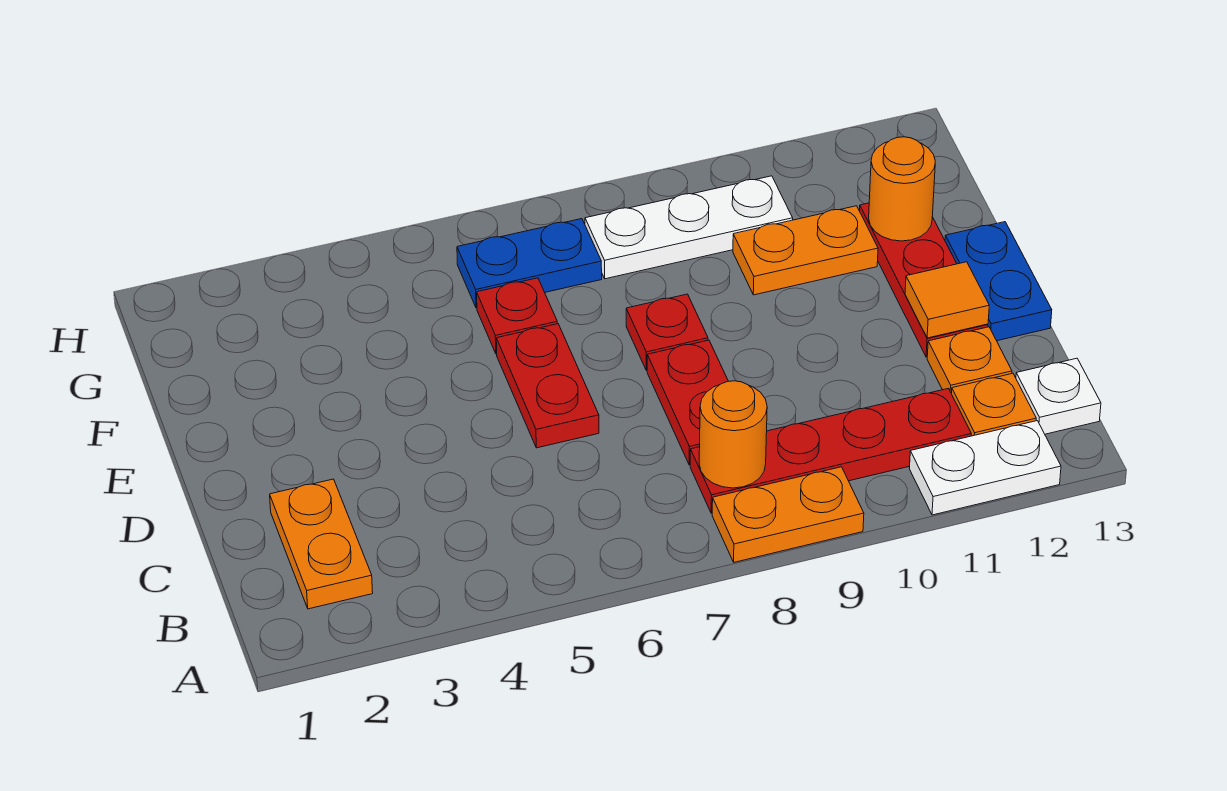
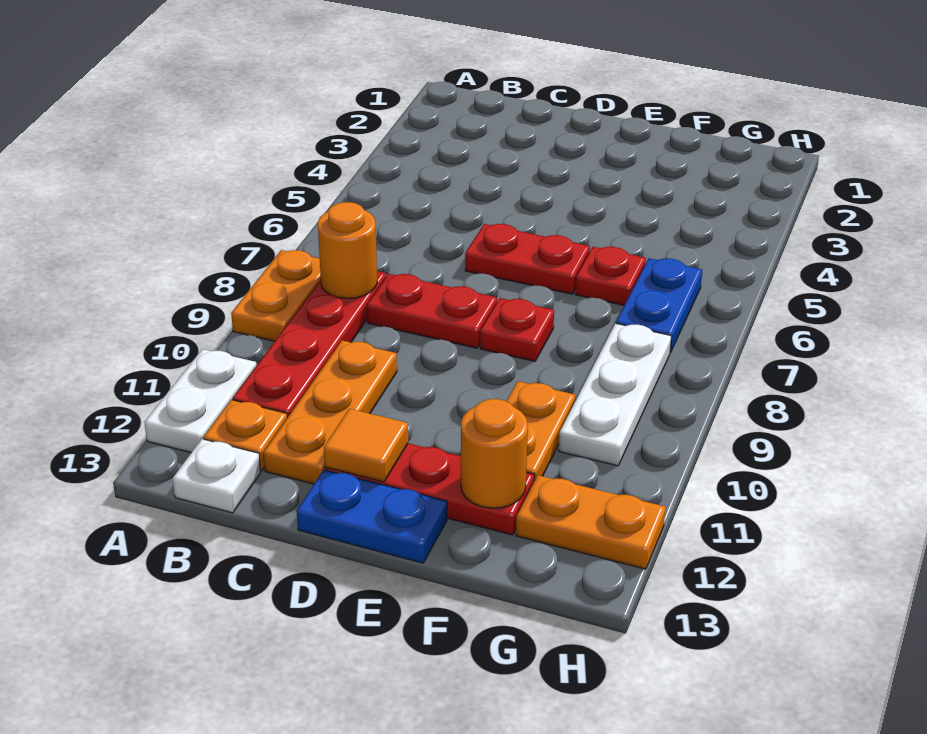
orange 1x2 plate [270,479,373,609] -> orange 1x2 plate moved to [516,475,666,569]
orange 1x1 plate [927,327,1012,393] -> orange 1x3 plate [263,340,397,484]

